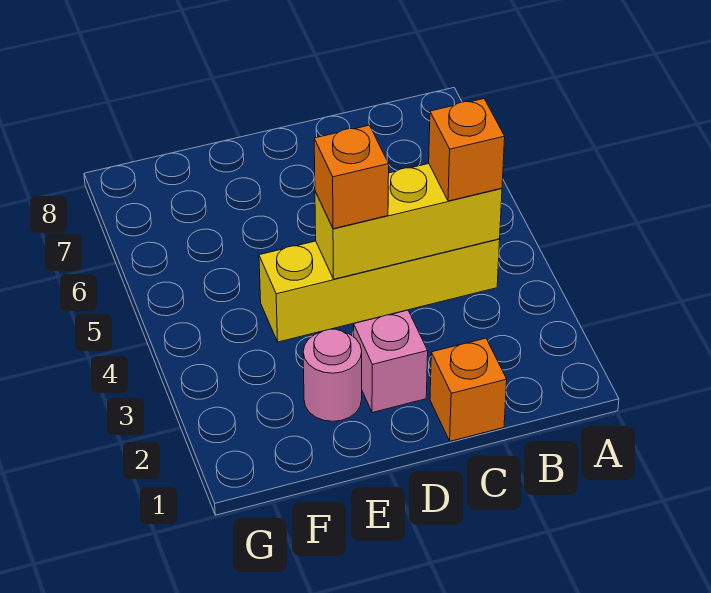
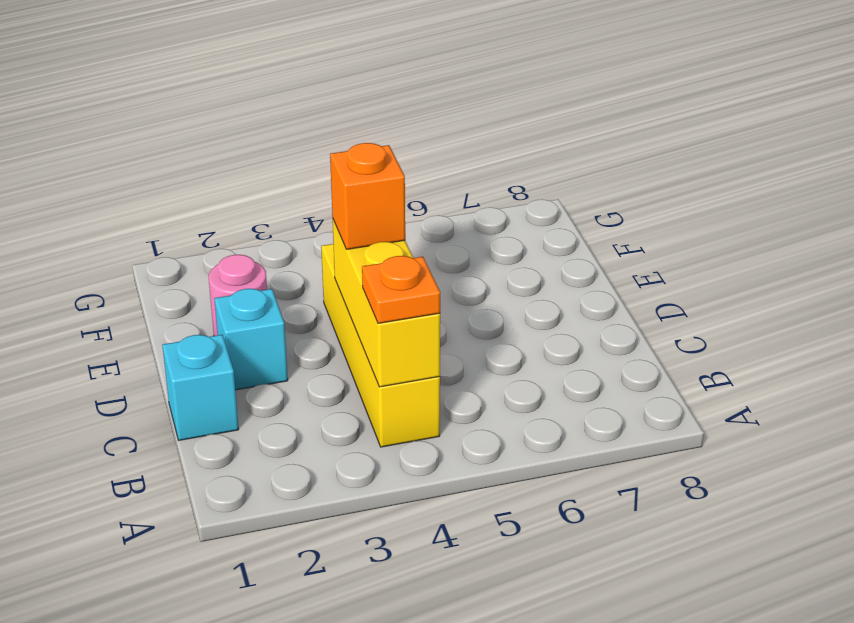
orange 1x1 brick [429,99,505,201] -> orange 1x1 plate [362,256,440,323]
orange 1x1 brick [430,338,507,441] -> cyan 1x1 brick [163,335,239,440]
pink 1x1 brick [354,310,428,413] -> cyan 1x1 brick [214,289,288,390]

